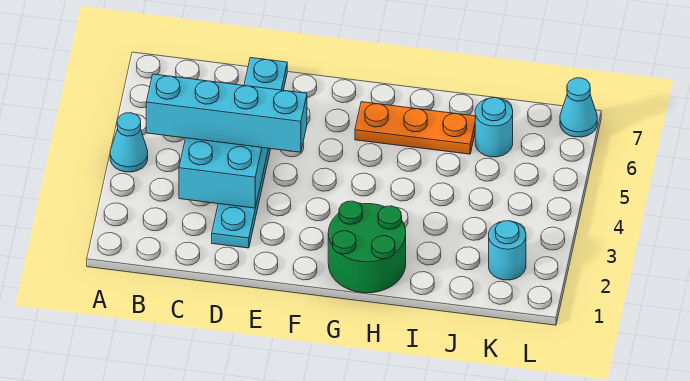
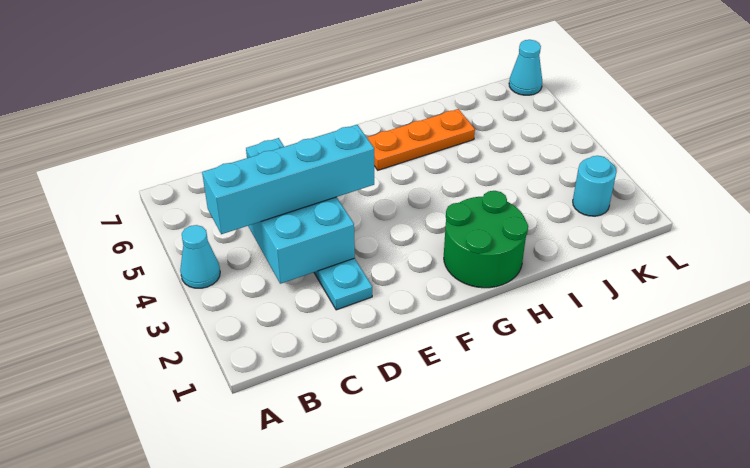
cyan 1x1 round brick [475,98,513,157] -> none

